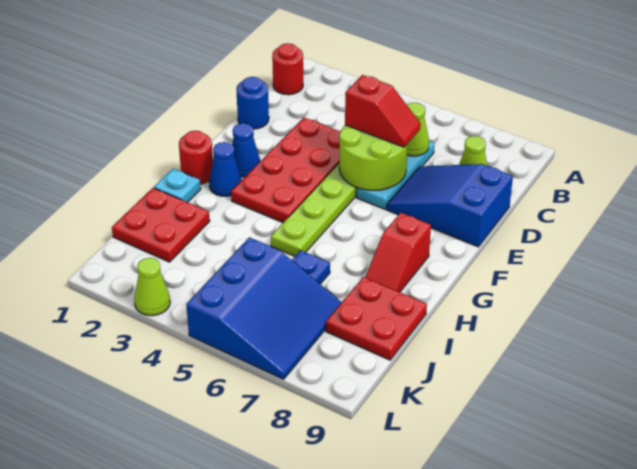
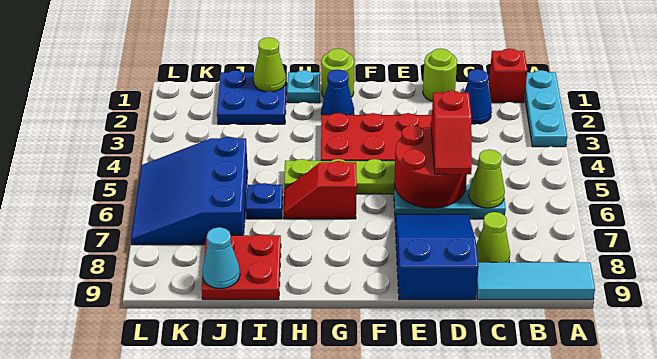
none -> cyan 1x3 plate [525,70,567,147]
none -> cyan 1x3 tile [476,262,595,300]
red 1x1 round brick [272,43,303,95] -> red 1x1 brick [489,49,527,103]
blue 1x1 round brick [236,77,269,129] -> lime 1x1 round brick [423,48,457,101]
lime 2x2 round brick [339,125,408,190] -> red 2x2 round brick [394,125,467,208]
blue 1x1 cone [232,123,260,177] -> blue 1x1 cone moved to [464,69,492,124]
red 1x1 round brick [179,131,213,184] -> lime 1x1 round brick [321,49,354,97]
red 1x2 slope [365,213,431,292] -> red 1x2 slope moved to [283,161,357,219]
red 2x2 plate [112,188,210,262] -> blue 2x2 plate [217,70,287,124]
blue 3x3 slope [186,237,342,379] -> blue 3x3 slope turned to [131,137,248,245]
none -> cyan 1x1 cone [202,227,240,289]
lime 1x1 cone [134,258,170,316] -> lime 1x1 cone moved to [253,37,286,92]

